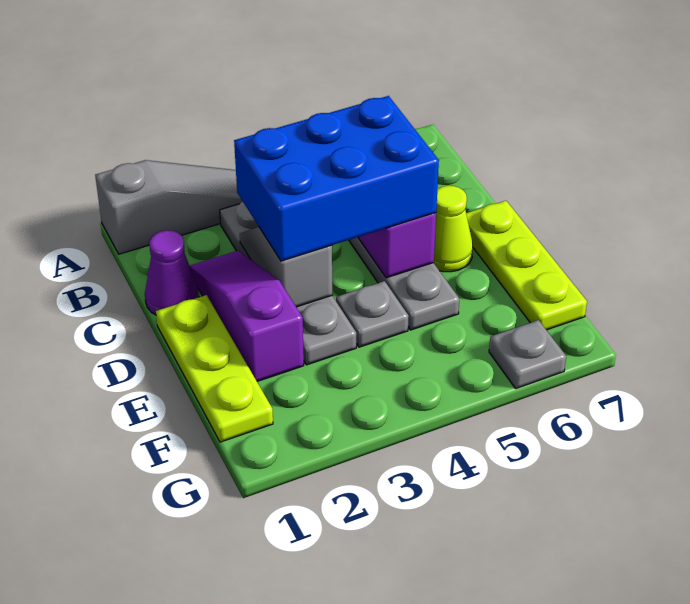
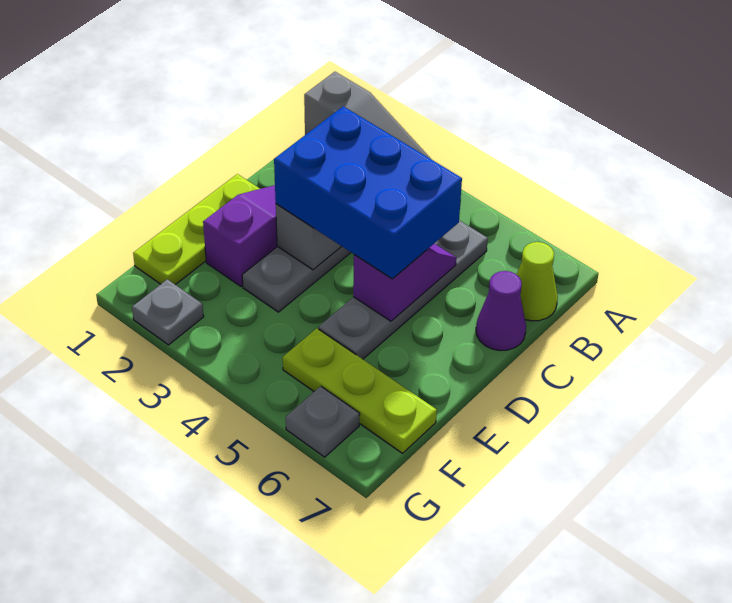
purple 1x1 cone [145,230,199,315] -> purple 1x1 cone moved to [476,271,526,350]
lime 1x1 cone [434,186,473,272] -> lime 1x1 cone moved to [516,242,558,321]
lime 1x3 plate [466,201,587,330] -> lime 1x3 plate turned to [283,328,437,453]
grey 1x1 plate [336,281,409,347] -> grey 1x1 plate moved to [132,279,204,345]

